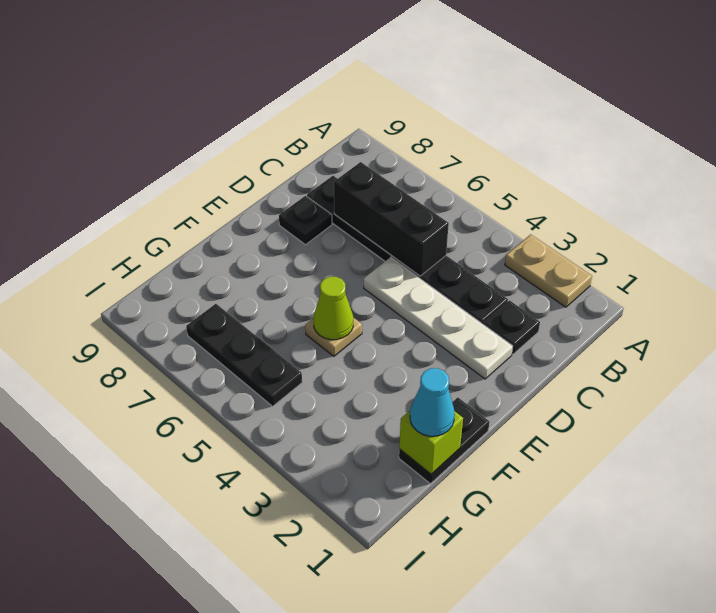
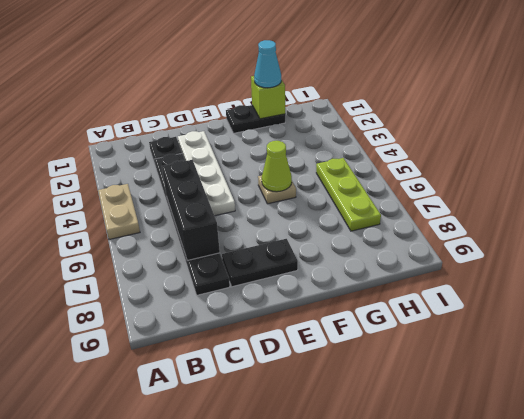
tan 1x2 plate [505,234,592,307] -> tan 1x2 plate moved to [98,184,140,240]
black 1x1 plate [279,196,332,245] -> black 1x2 plate [222,239,298,287]
black 1x3 plate [186,304,302,406] -> lime 1x3 plate [316,158,381,231]

